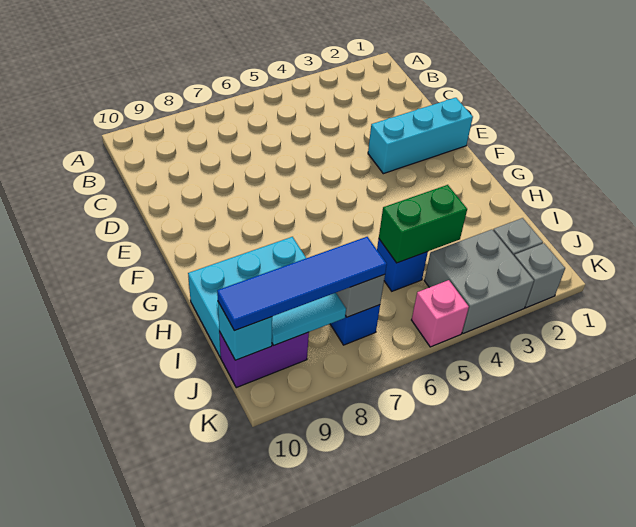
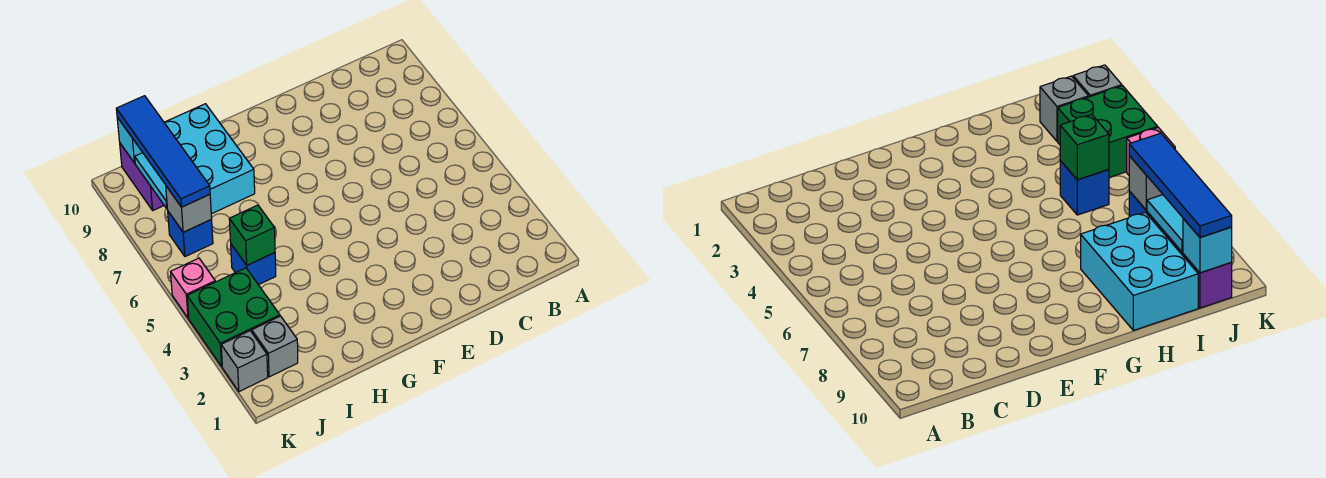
cyan 1x3 brick [368,98,473,174] -> none
green 1x2 brick [379,185,467,263] -> green 1x1 brick [229,205,275,265]
grey 2x2 brick [424,230,534,333] -> green 2x2 brick [187,268,280,367]

